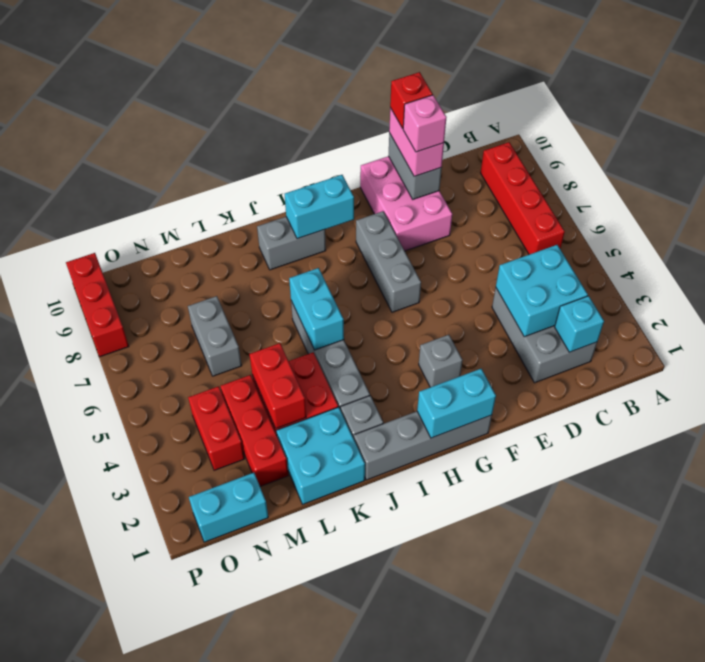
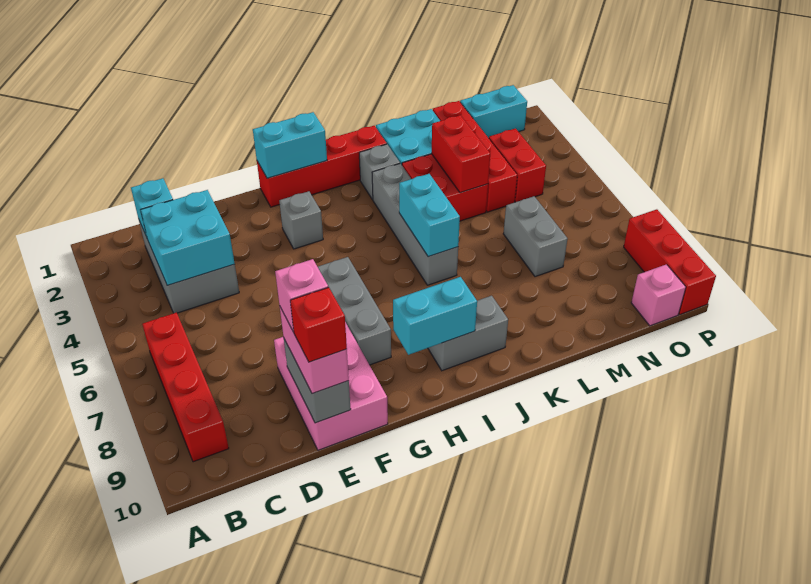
grey 1x4 brick [354,411,492,480] -> red 1x4 brick [257,126,387,207]
red 1x3 brick [221,375,288,487] -> red 1x4 brick [433,101,517,212]
none -> pink 1x1 brick [631,264,686,326]

